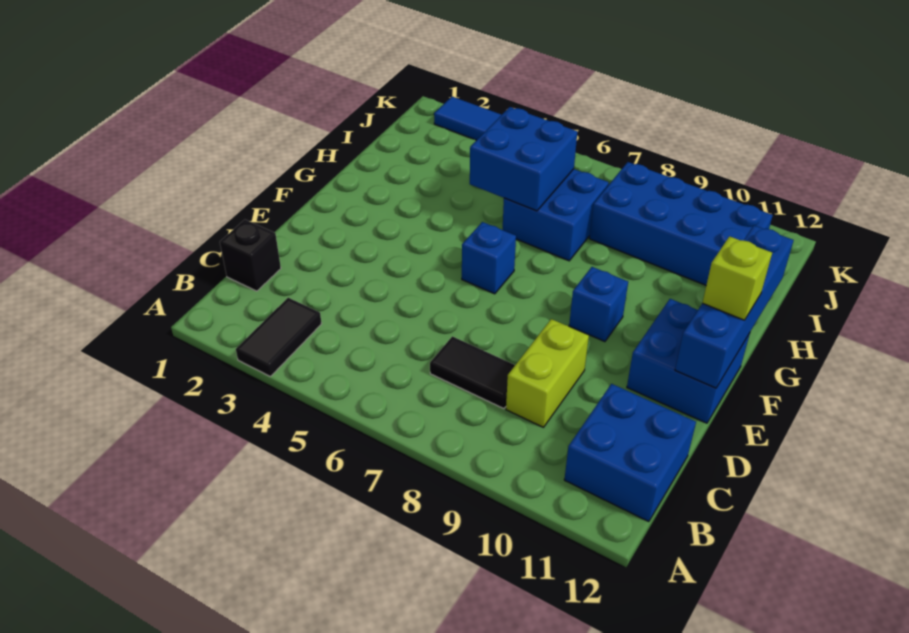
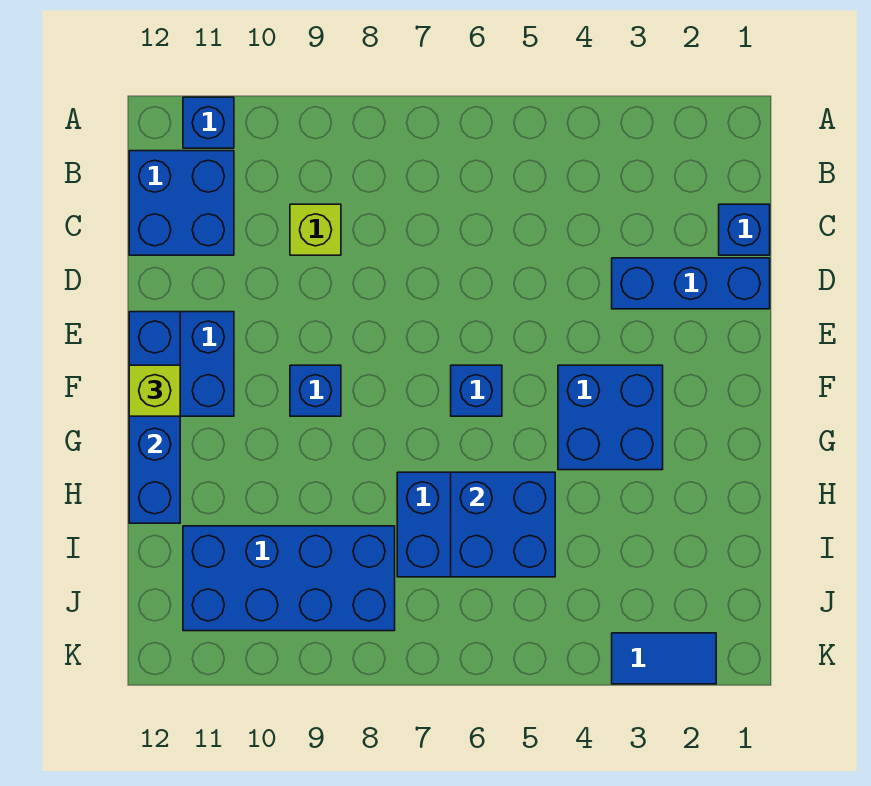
black 1x2 tile [236,298,322,376] -> none
none -> blue 1x1 brick [183,97,234,148]
black 1x1 brick [220,220,281,291] -> blue 1x1 brick [719,204,770,255]
black 1x2 tile [430,336,515,409] -> none
lime 1x2 brick [506,319,589,427] -> lime 1x1 brick [290,204,341,255]
none -> blue 1x3 brick [612,258,770,309]
none -> blue 2x2 brick [558,365,663,470]

